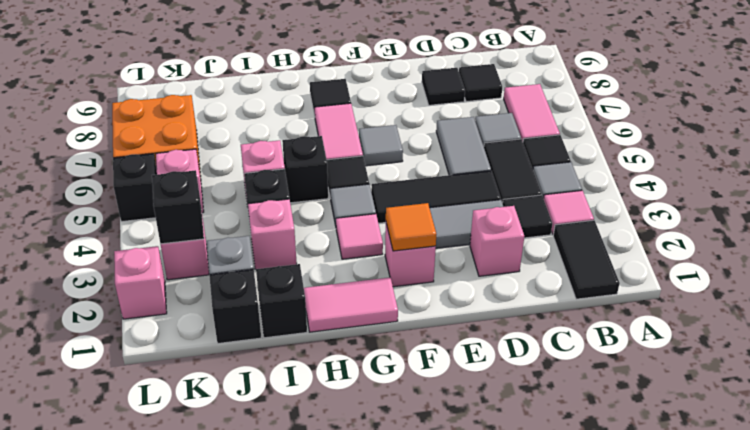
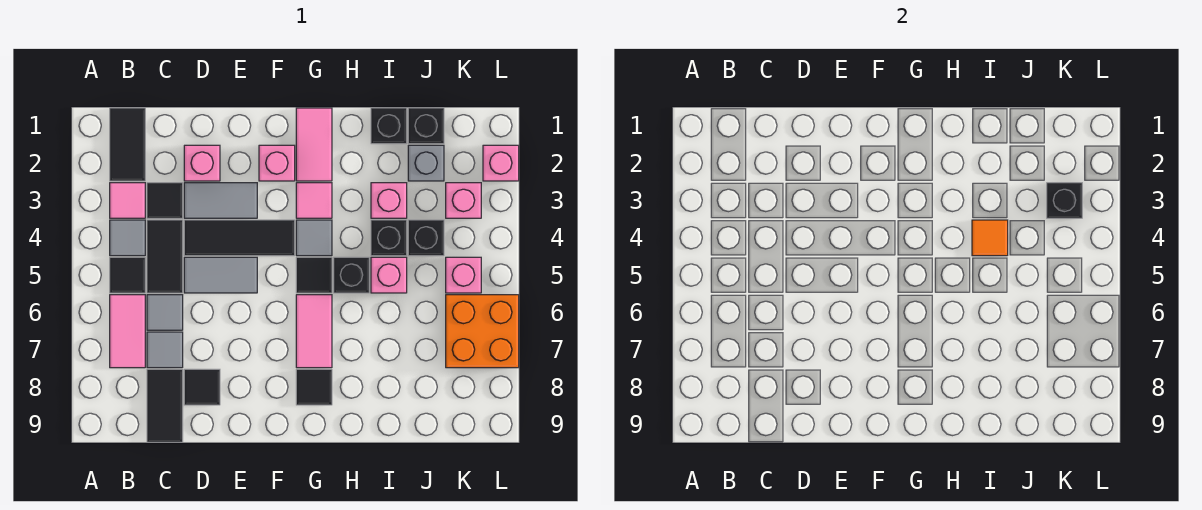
black 1x1 tile [459,64,502,102] -> black 1x2 tile [147,369,183,442]
grey 1x2 tile [436,117,491,175] -> grey 1x2 tile turned to [184,257,257,293]
orange 1x1 tile [386,203,436,251] -> orange 1x1 tile moved to [972,220,1008,256]
grey 1x1 tile [359,125,403,166] -> grey 1x1 tile moved to [147,332,183,368]
pink 1x2 tile [304,278,398,332] -> pink 1x2 tile turned to [296,108,332,181]
black 1x1 brick [113,154,157,222] -> black 1x1 brick moved to [408,220,444,256]

